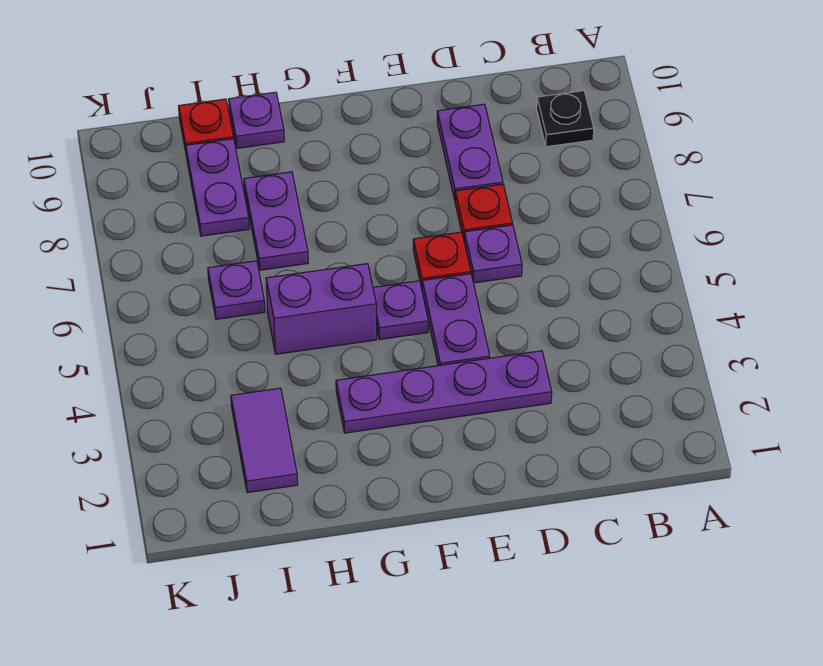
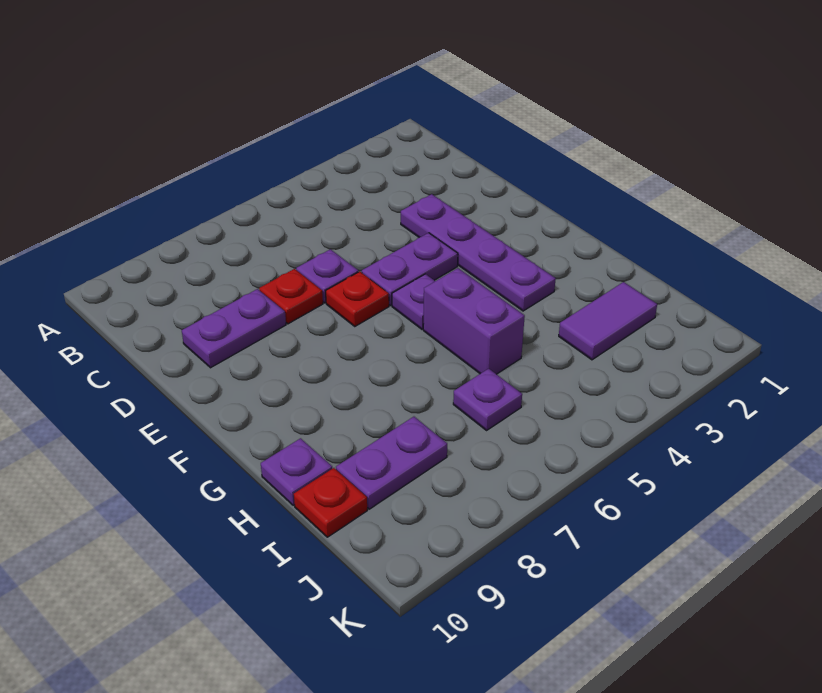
black 1x1 plate [537,91,594,147] -> none
purple 1x2 plate [244,172,308,270] -> none

